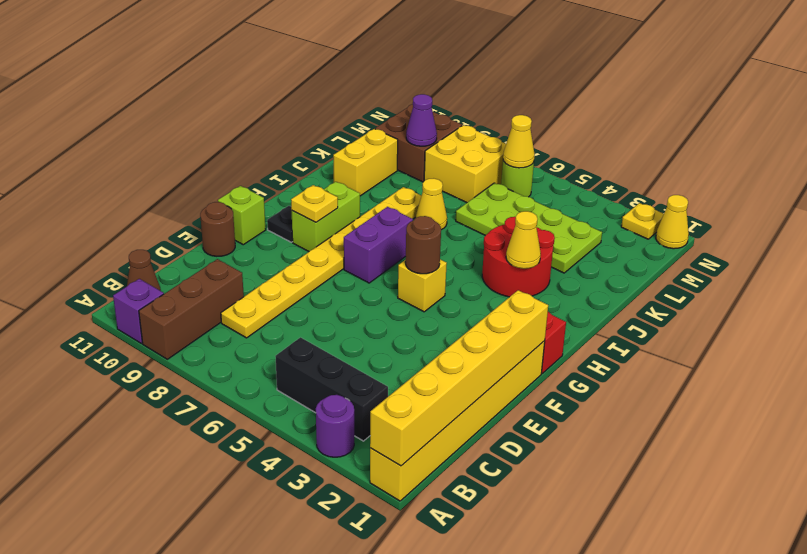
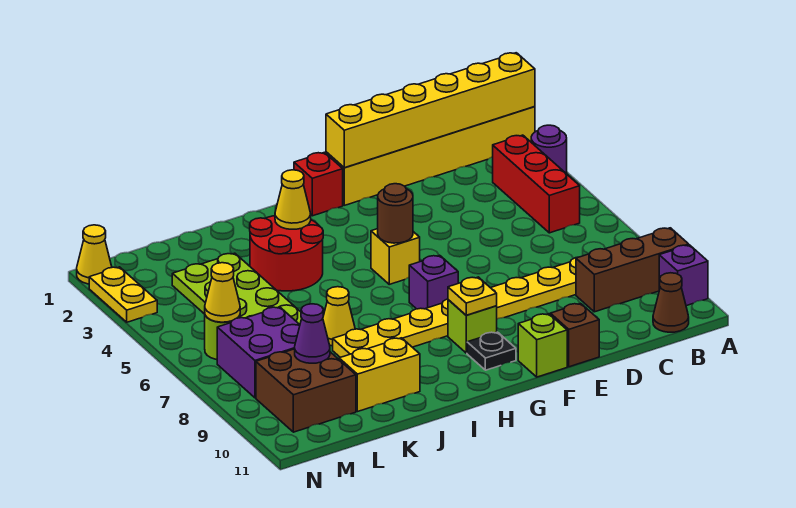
black 1x3 brick [275,337,388,441] -> red 1x3 brick [493,135,580,233]
brown 1x1 round brick [200,202,235,256] -> brown 1x1 brick [550,303,599,367]
purple 1x2 brick [344,207,413,283] -> purple 1x1 brick [409,255,458,309]
lime 1x2 brick [292,182,360,251] -> lime 1x1 brick [448,300,497,353]
yellow 2x2 brick [424,125,506,203] -> purple 2x2 brick [217,307,300,398]
yellow 1x1 plate [621,203,664,239] -> yellow 1x2 plate [89,267,157,322]

